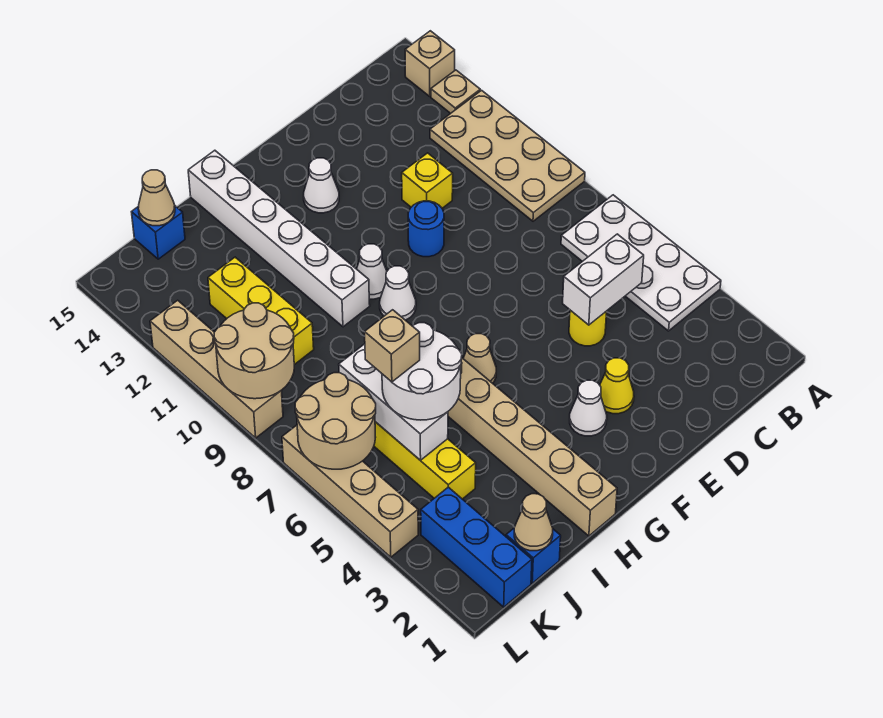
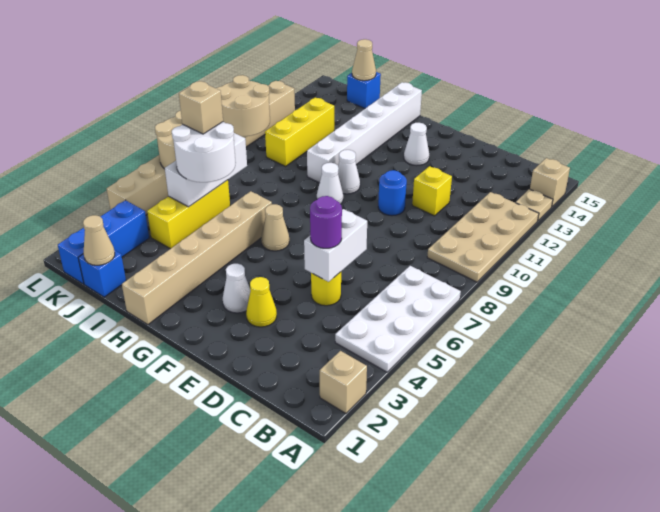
none -> tan 1x1 brick [320,351,367,414]
white 1x2 brick [563,234,644,325] -> white 1x2 brick turned to [304,209,367,282]
none -> purple 1x1 round brick [310,196,342,248]

